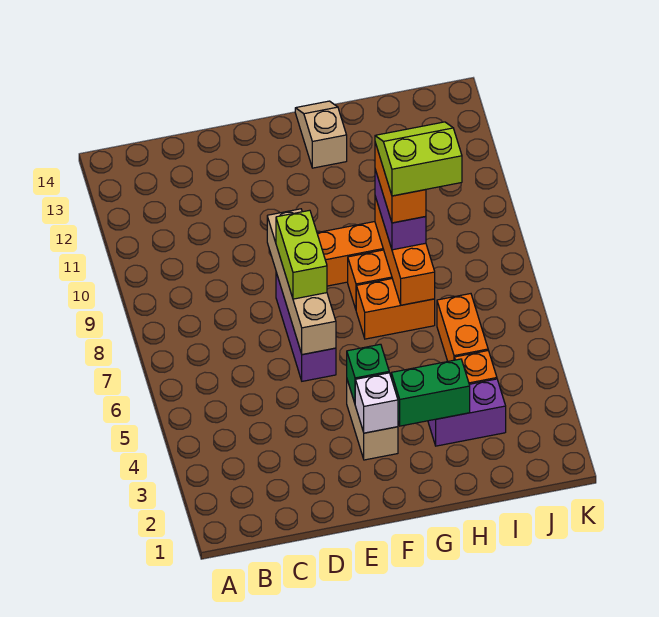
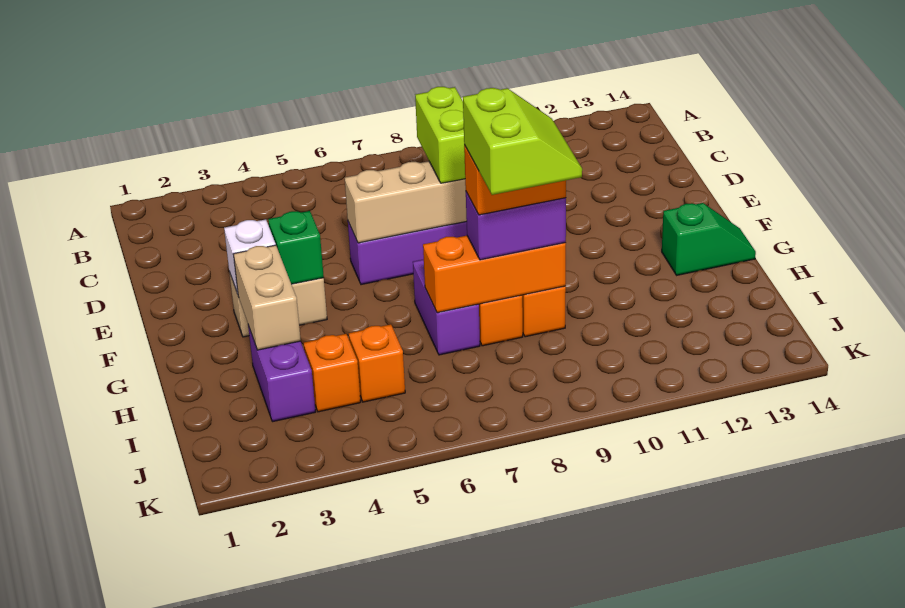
lime 1x2 brick [276,210,327,299] -> lime 1x2 brick turned to [415,87,465,183]
green 1x2 brick [391,359,470,426] -> tan 1x2 brick [233,245,301,350]
orange 1x2 brick [356,279,435,339] -> purple 1x2 brick [413,259,480,355]
tan 1x2 slope [295,101,347,168] -> green 1x2 slope [662,203,756,275]
orange 1x2 brick [437,294,488,361] -> orange 1x1 brick [349,324,405,402]

